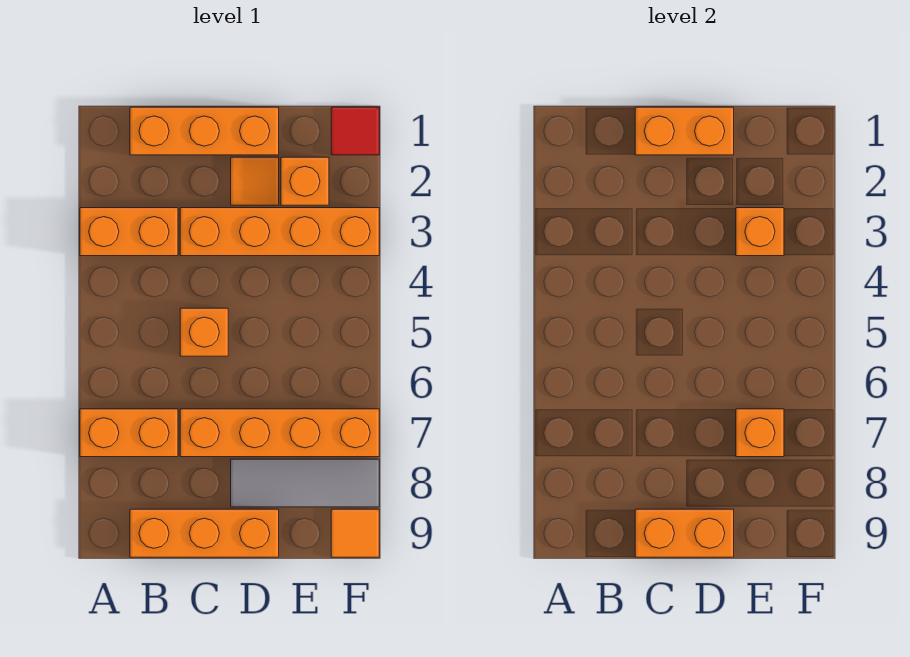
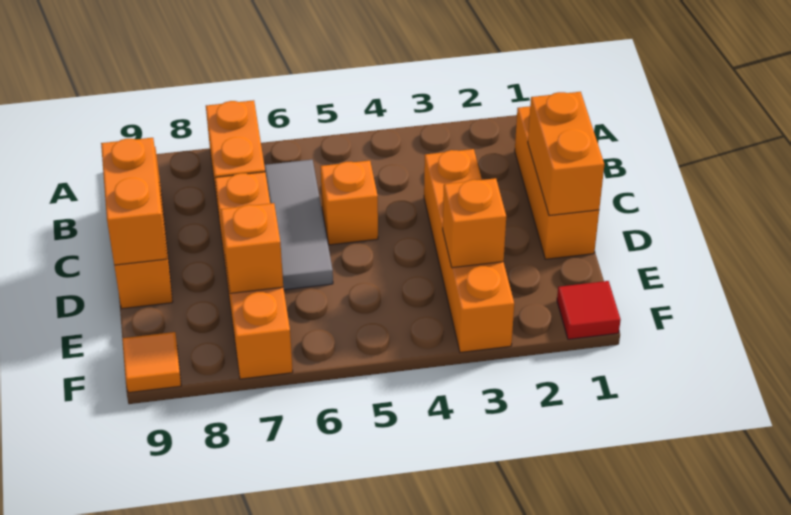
orange 1x2 brick [80,208,178,256] -> none
orange 1x1 tile [231,157,279,205] -> none
grey 1x3 tile [231,459,379,507] -> grey 1x3 tile moved to [264,160,333,290]
orange 1x1 brick [281,157,329,205] -> none

